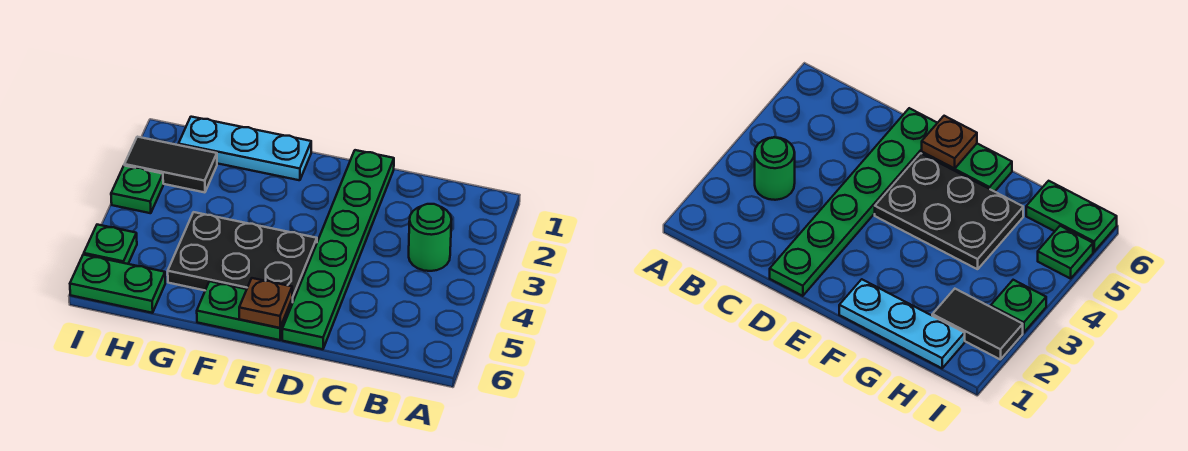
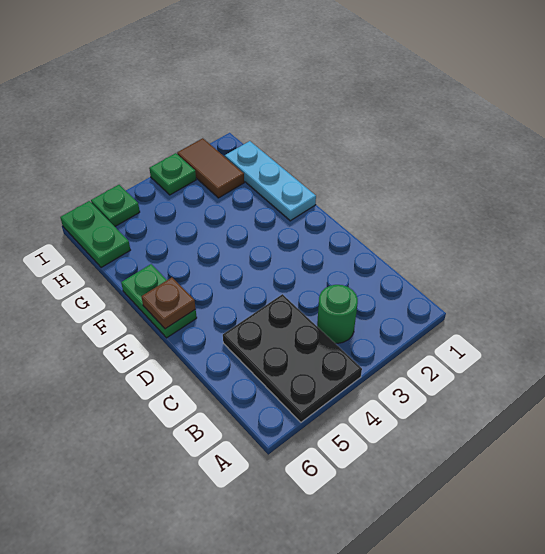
green 1x6 plate [282,150,394,349] -> none
black 2x3 plate [168,212,317,303] -> black 2x3 plate moved to [223,294,362,422]
black 1x2 tile [124,137,217,192] -> brown 1x2 tile [177,138,244,198]

